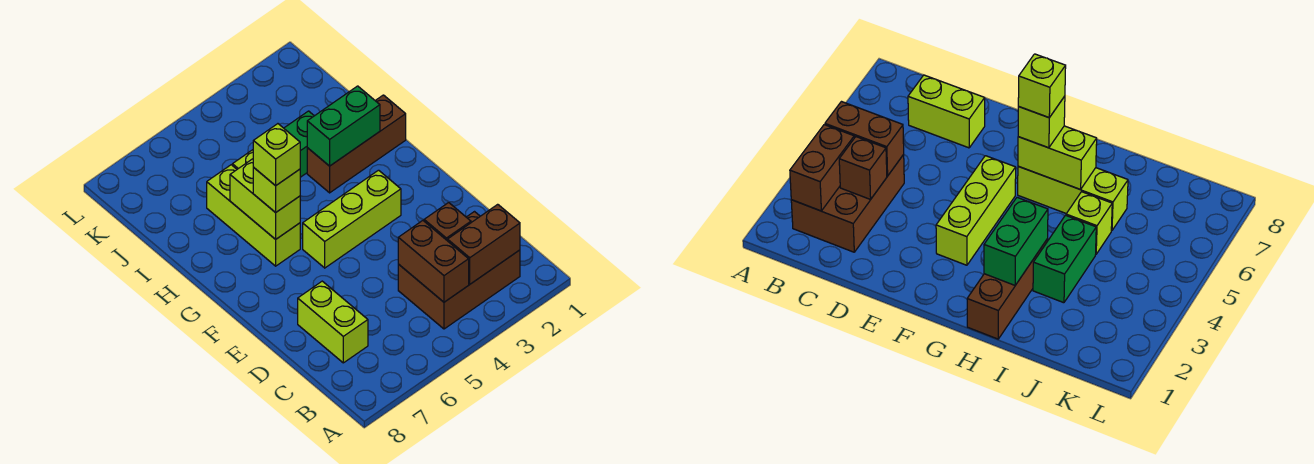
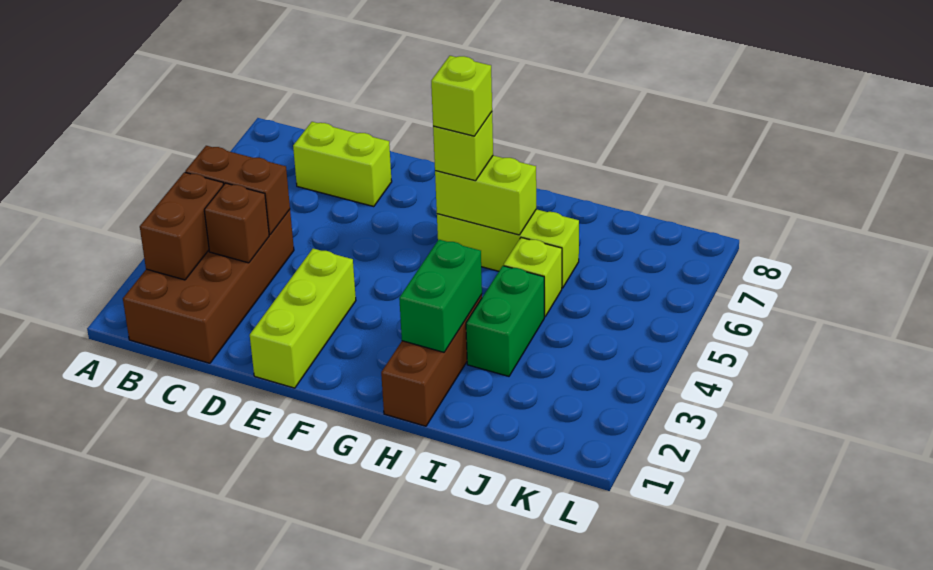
brown 2x3 brick [398,212,520,329] -> brown 2x4 brick [123,209,294,363]
lime 1x3 brick [303,170,401,268] -> lime 1x3 brick moved to [250,249,356,388]

